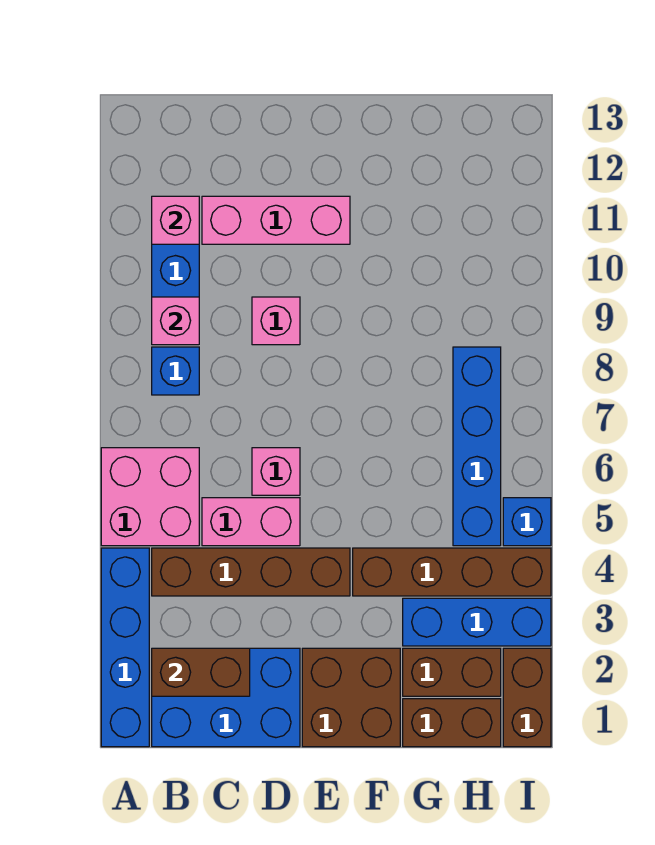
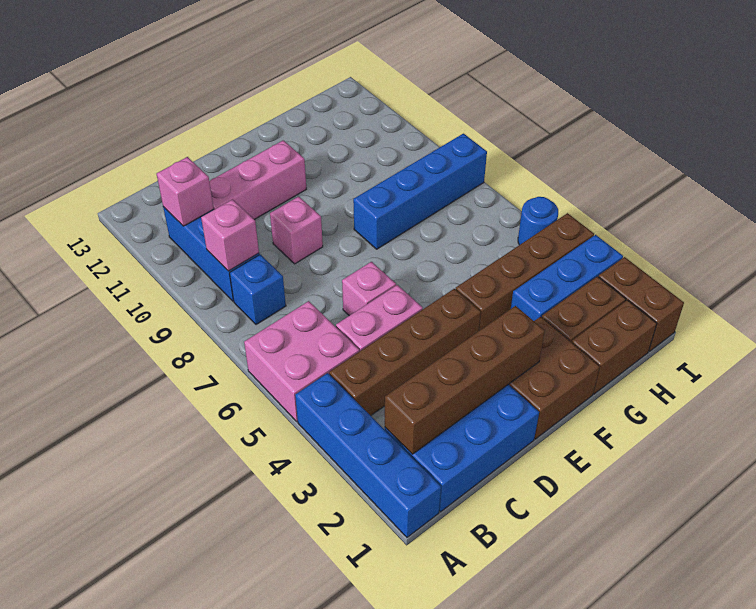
brown 1x2 brick [152,648,250,696] -> brown 1x4 brick [385,306,545,454]
blue 1x4 brick [453,347,501,546] -> blue 1x4 brick turned to [353,134,487,249]
blue 1x1 brick [503,498,551,546] -> blue 1x1 round brick [518,197,558,245]

